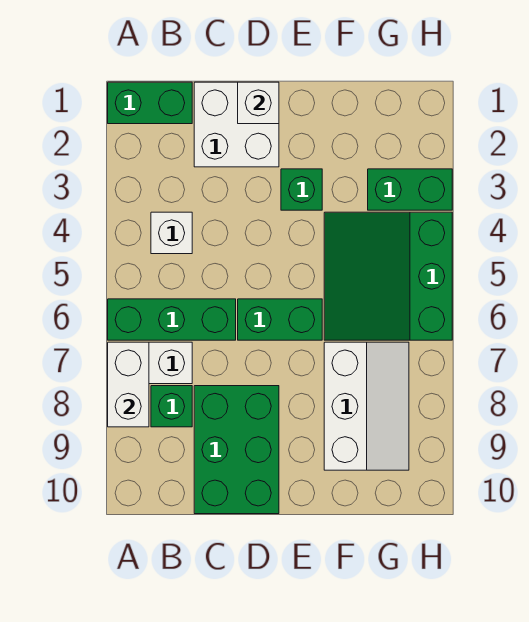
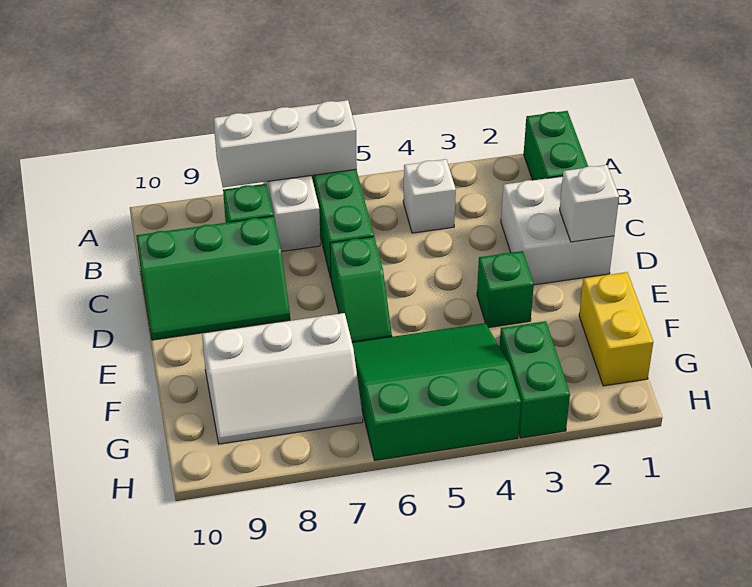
white 1x2 brick [108,342,149,427] -> white 1x3 brick [213,100,357,187]
green 2x3 brick [194,386,279,514] -> green 2x3 slope [136,216,290,340]
green 1x2 brick [238,299,322,340] -> green 1x2 slope [330,237,392,343]
none -> yellow 1x2 brick [579,272,653,386]

